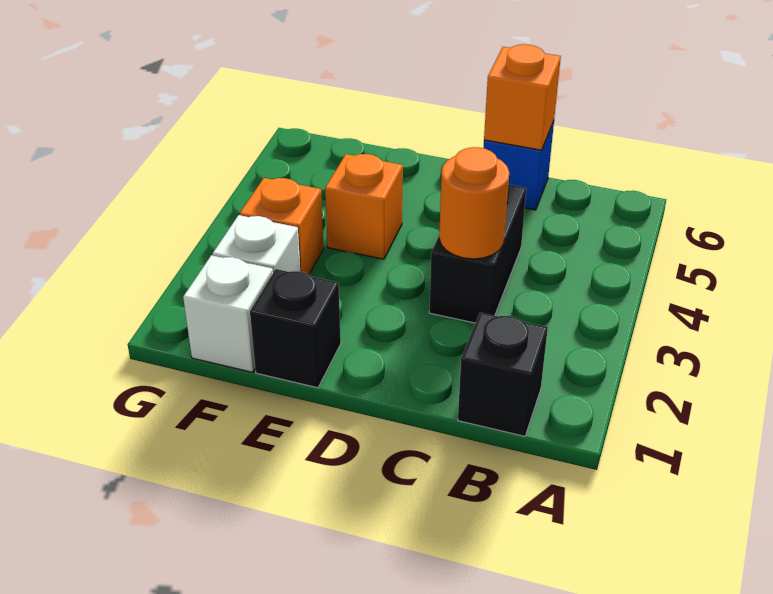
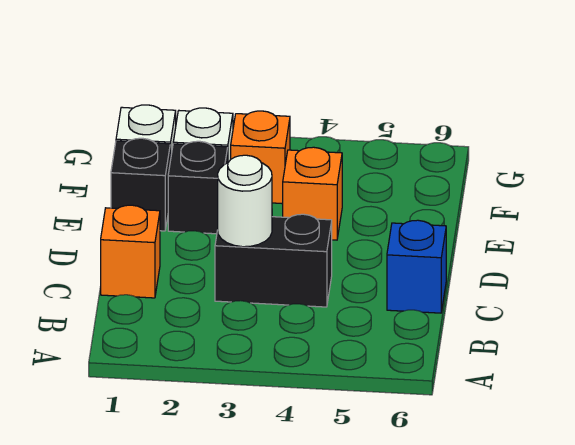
black 1x1 brick [458,313,548,436] -> black 1x1 brick moved to [168,141,228,234]
orange 1x1 round brick [439,147,509,259] -> white 1x1 round brick [218,155,272,247]
orange 1x1 brick [484,44,561,150] -> orange 1x1 brick moved to [101,205,160,298]

